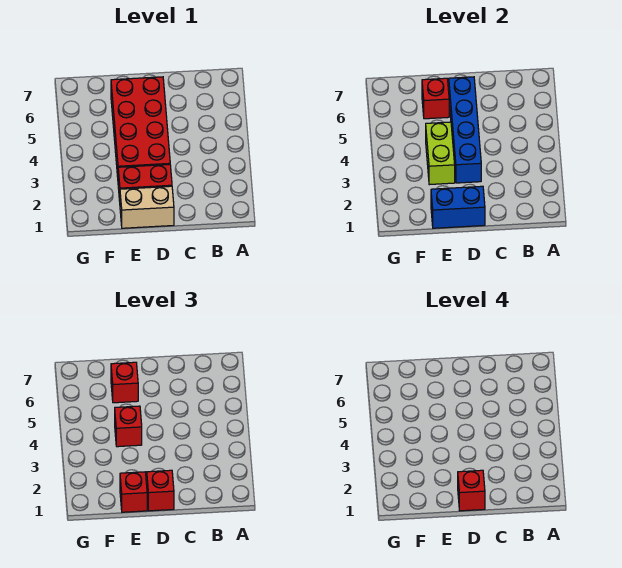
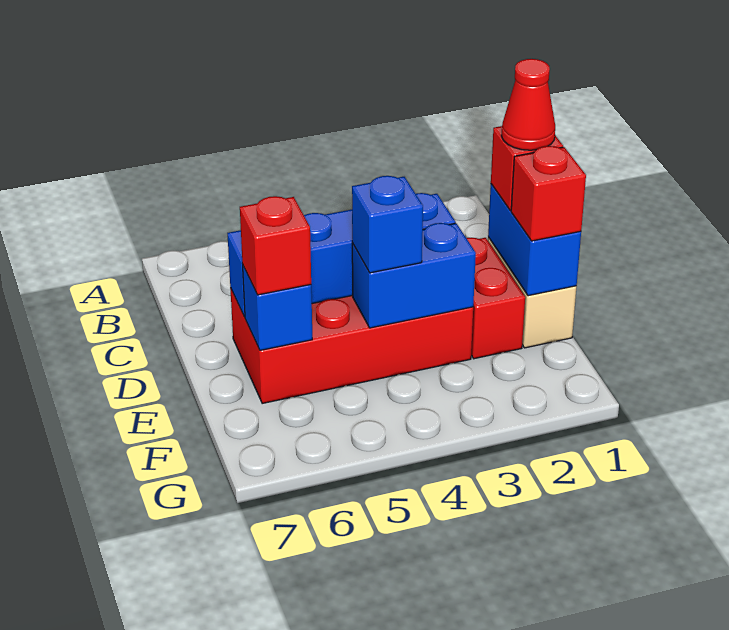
red 1x1 brick [458,470,485,511] -> red 1x1 cone [502,59,555,150]
lime 1x2 brick [426,122,455,185] -> blue 1x2 brick [352,223,476,328]
red 1x1 brick [115,406,142,447] -> blue 1x1 brick [352,176,423,273]
red 1x1 brick [422,78,449,119] -> blue 1x1 brick [243,266,312,350]

